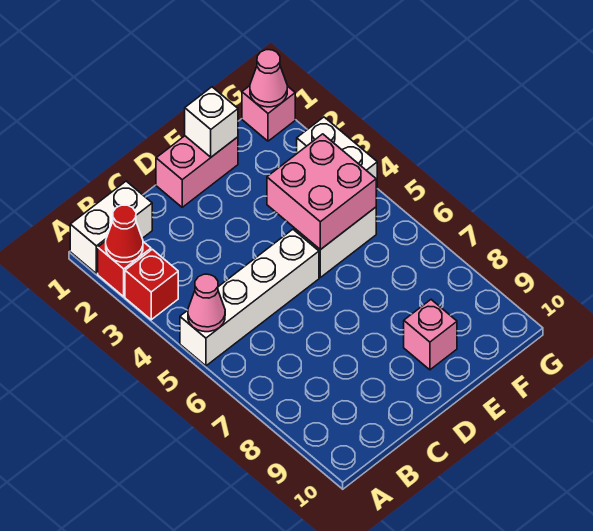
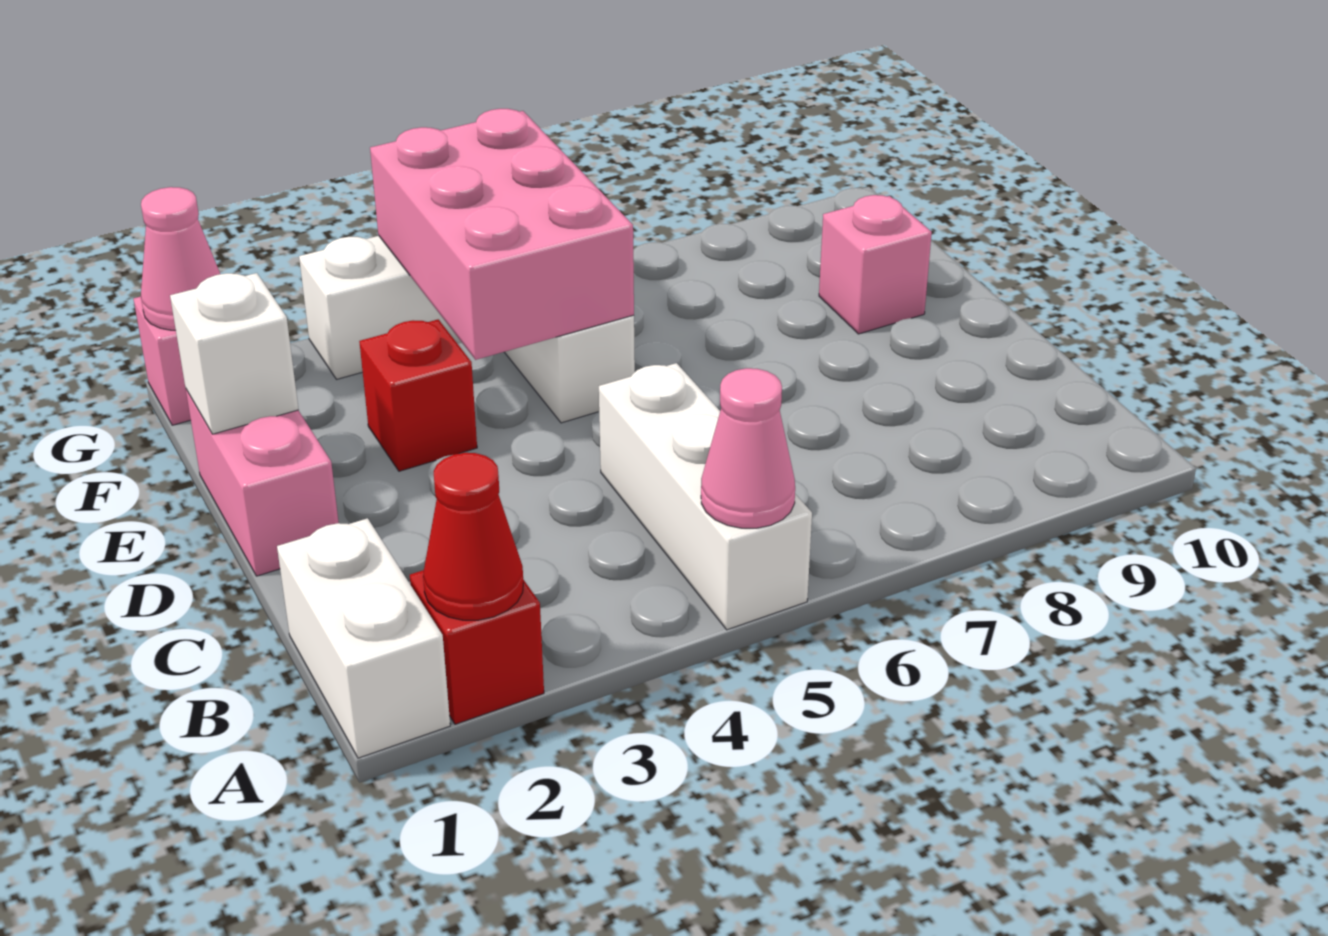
red 1x1 brick [125,249,178,320] -> red 1x1 brick moved to [359,319,477,471]
white 1x4 brick [180,229,319,366] -> white 1x3 brick [599,363,812,630]
pink 2x2 brick [267,134,376,250] -> pink 2x3 brick [370,109,634,360]

